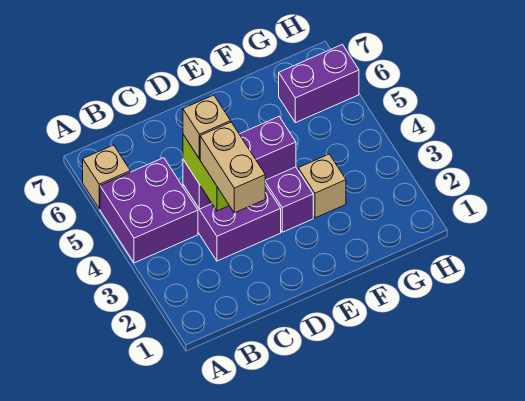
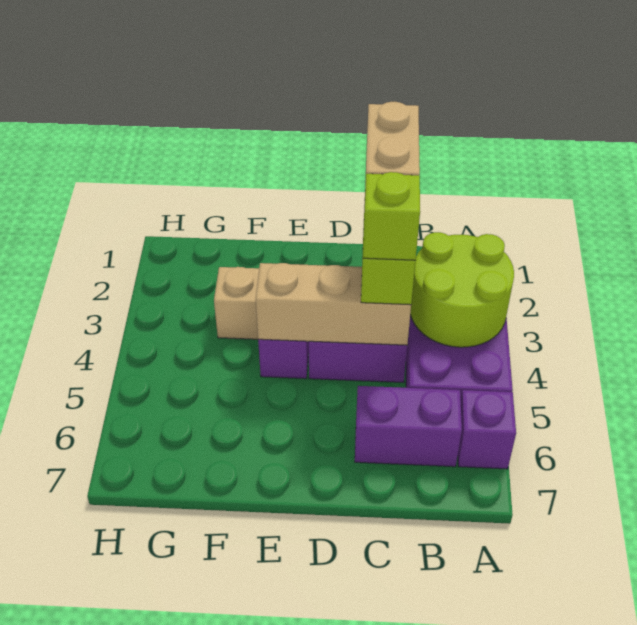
none -> lime 2x2 round brick [410,232,514,347]
tan 1x1 brick [83,145,130,209] -> purple 1x1 brick [458,390,516,469]
purple 1x3 brick [183,117,296,209] -> tan 1x3 brick [256,263,411,345]
tan 1x1 brick [183,95,231,159] -> lime 1x1 brick [363,172,420,260]
purple 1x2 brick [279,44,359,123] -> purple 1x2 brick moved to [355,386,462,467]

